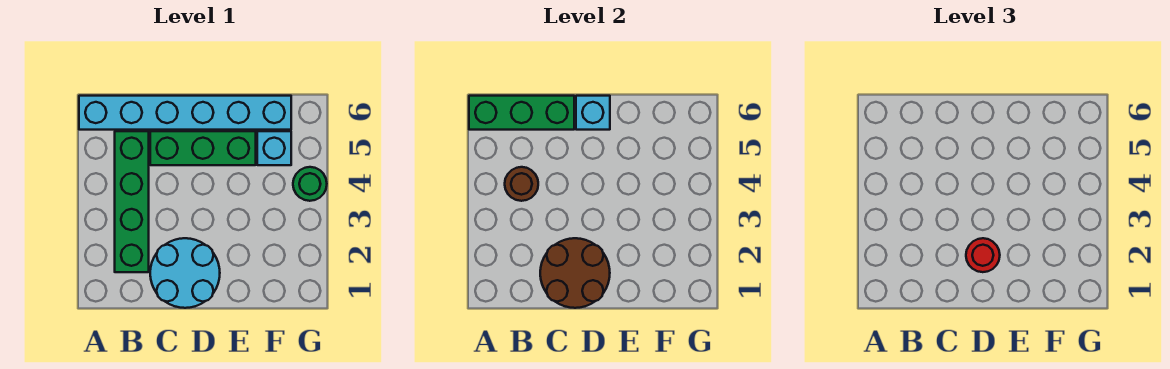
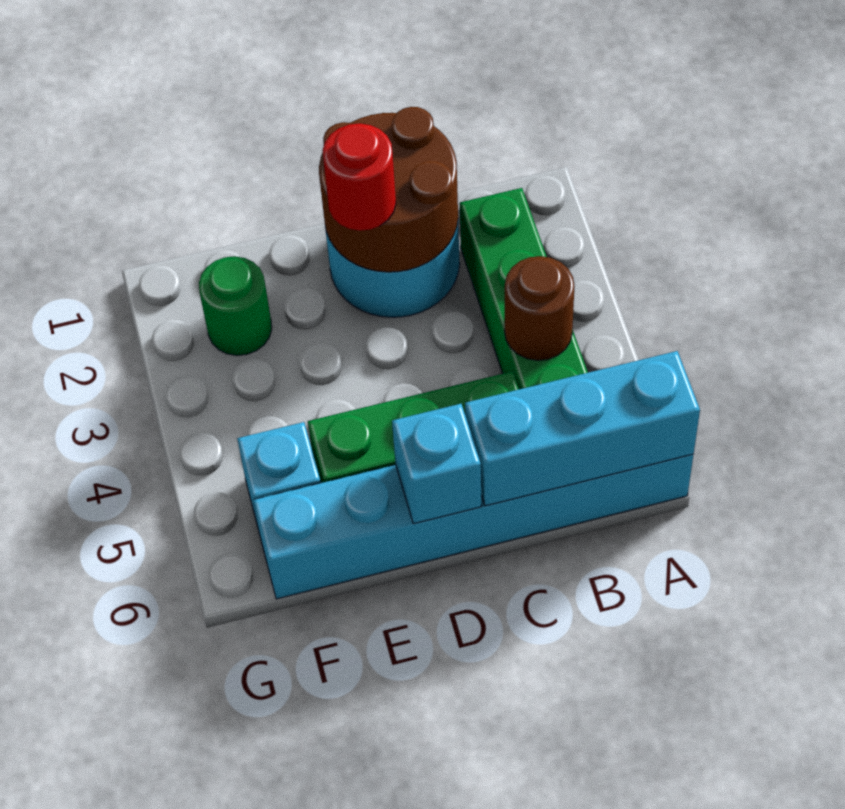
green 1x3 brick [469,96,574,130] -> cyan 1x3 brick [465,351,700,506]
green 1x1 round brick [293,167,327,201] -> green 1x1 round brick moved to [199,256,272,356]

